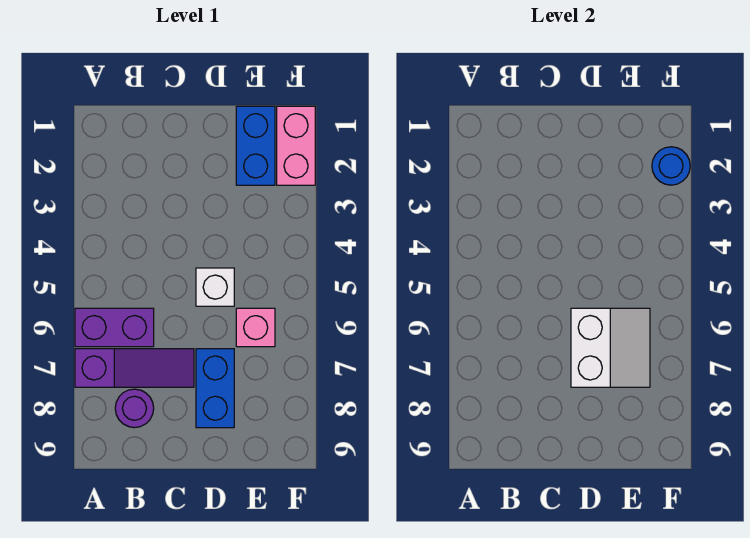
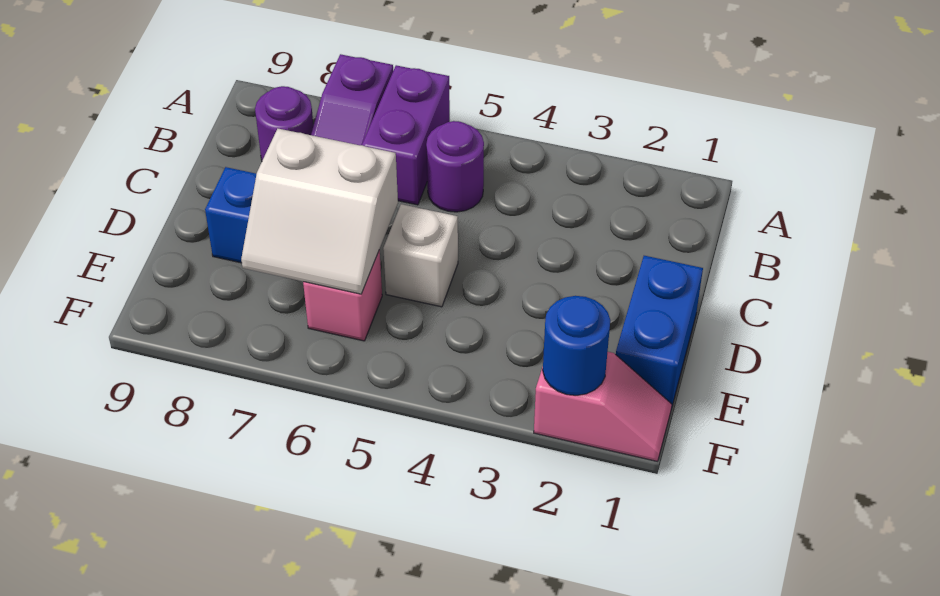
none -> purple 1x1 round brick [426,121,484,212]
blue 1x2 brick [236,106,275,185] -> blue 1x2 brick turned to [616,256,703,408]
pink 1x2 brick [277,106,315,185] -> pink 1x2 slope [534,352,672,461]

